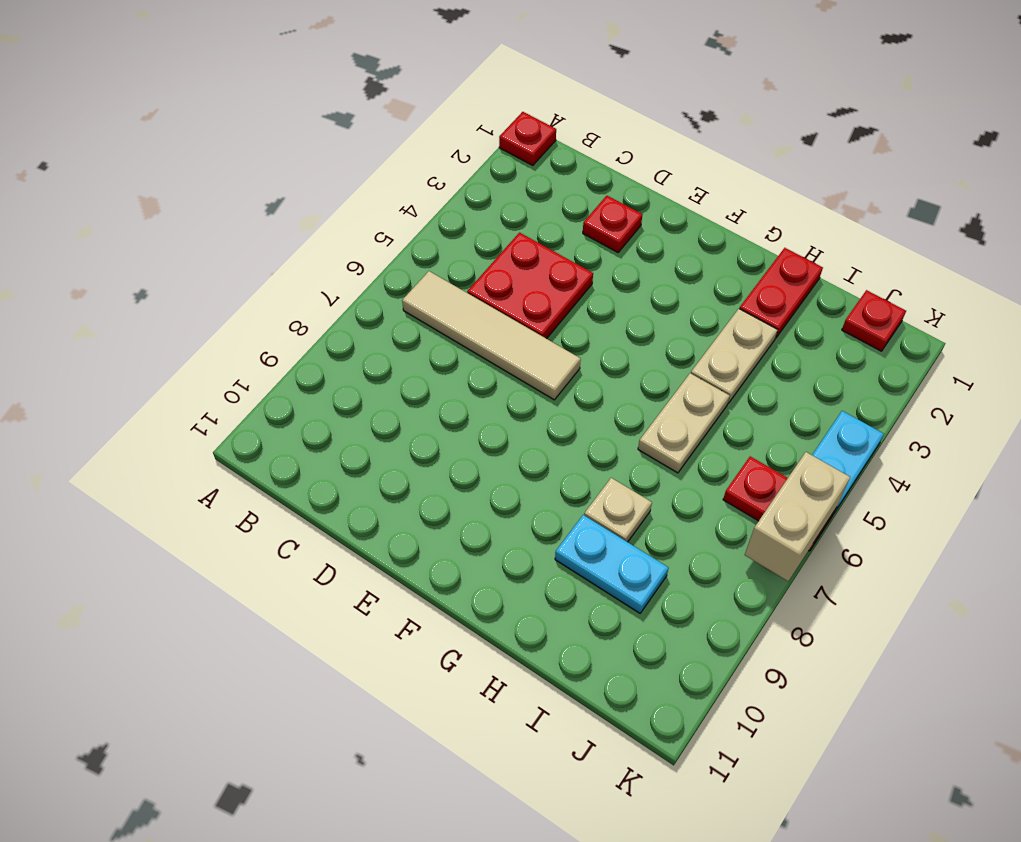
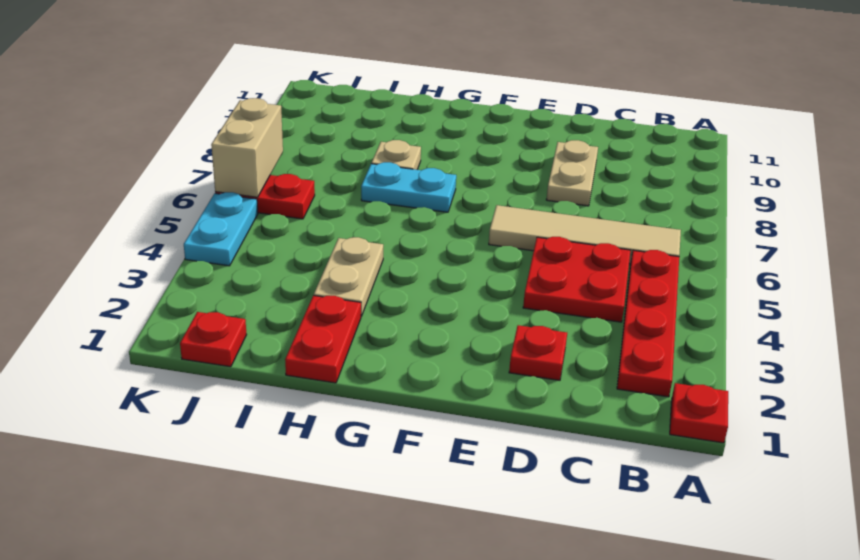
none -> red 1x4 plate [617,250,679,397]
tan 1x2 plate [638,373,730,473] -> tan 1x2 plate moved to [546,140,598,206]
cyan 1x2 plate [555,515,669,613] -> cyan 1x2 plate moved to [361,162,456,212]

